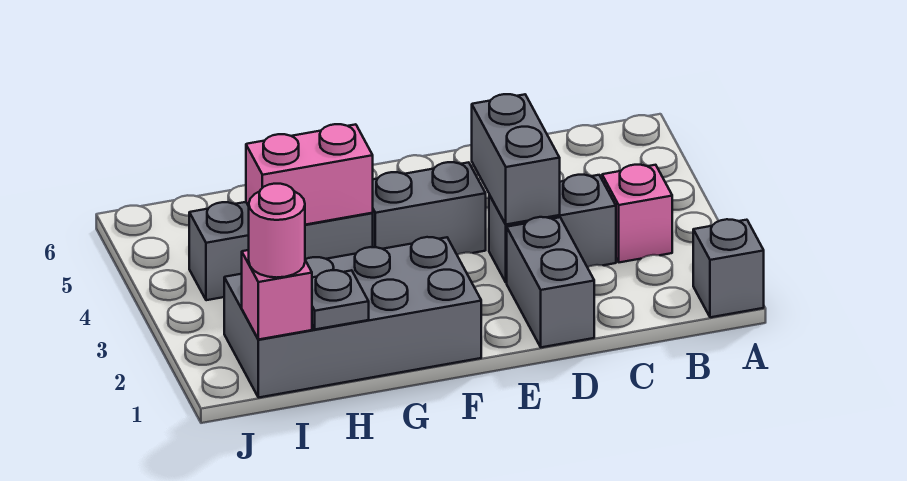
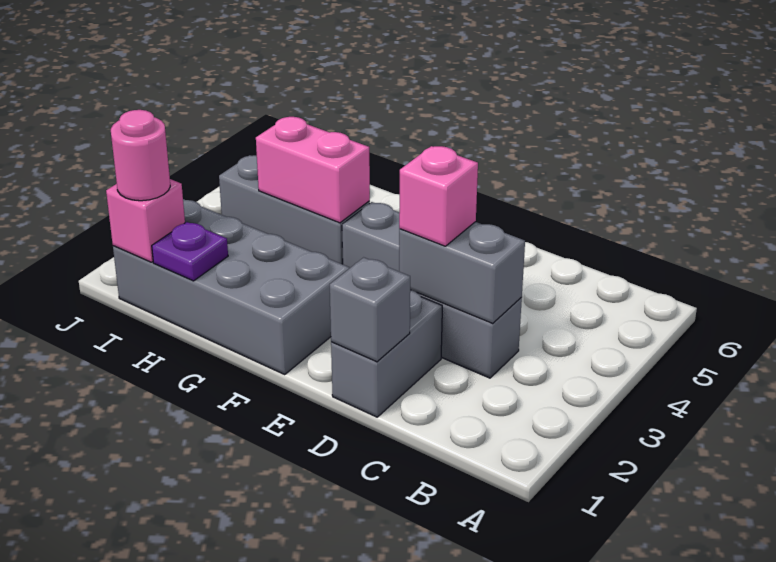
grey 1x1 brick [693,219,764,317] -> grey 1x1 brick moved to [330,257,410,362]
pink 1x1 brick [602,165,672,262] -> pink 1x1 brick moved to [399,146,478,246]
grey 1x2 brick [472,94,560,225] -> grey 1x2 brick turned to [399,222,525,323]
grey 1x1 plate [312,270,369,329] -> purple 1x1 plate [152,222,228,281]

